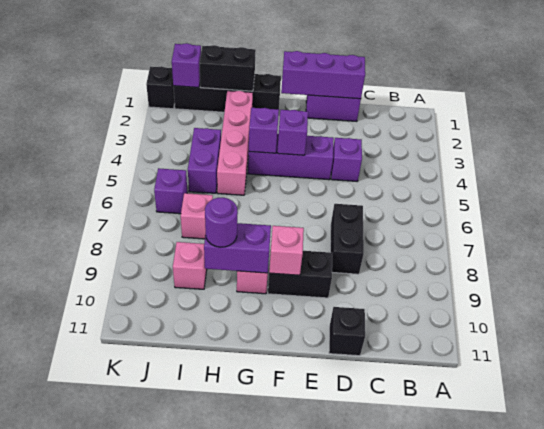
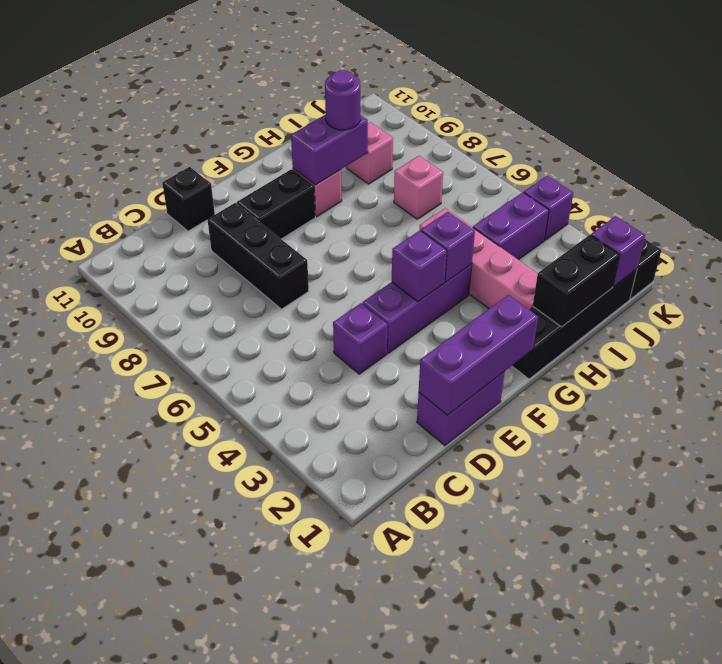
black 1x2 brick [330,204,364,274] -> black 1x3 brick [208,203,309,309]
pink 1x1 brick [269,226,304,275] -> none
purple 1x2 brick [188,128,221,193] -> purple 1x2 brick turned to [473,192,549,260]
purple 1x1 brick [154,168,187,214] -> purple 1x1 brick moved to [524,176,573,240]

